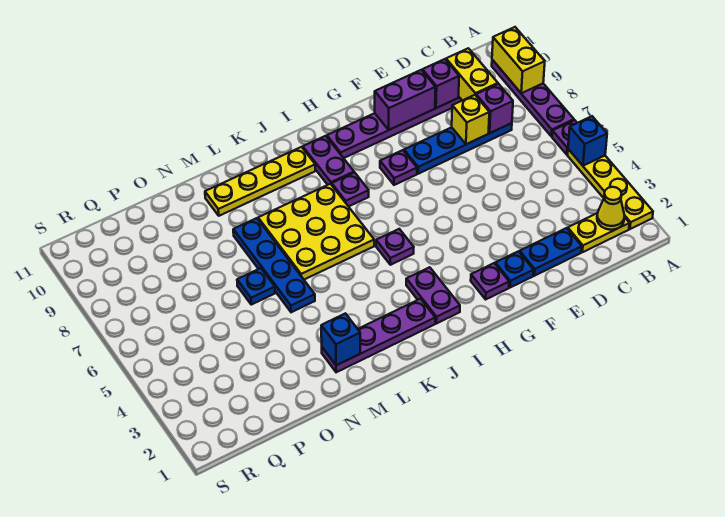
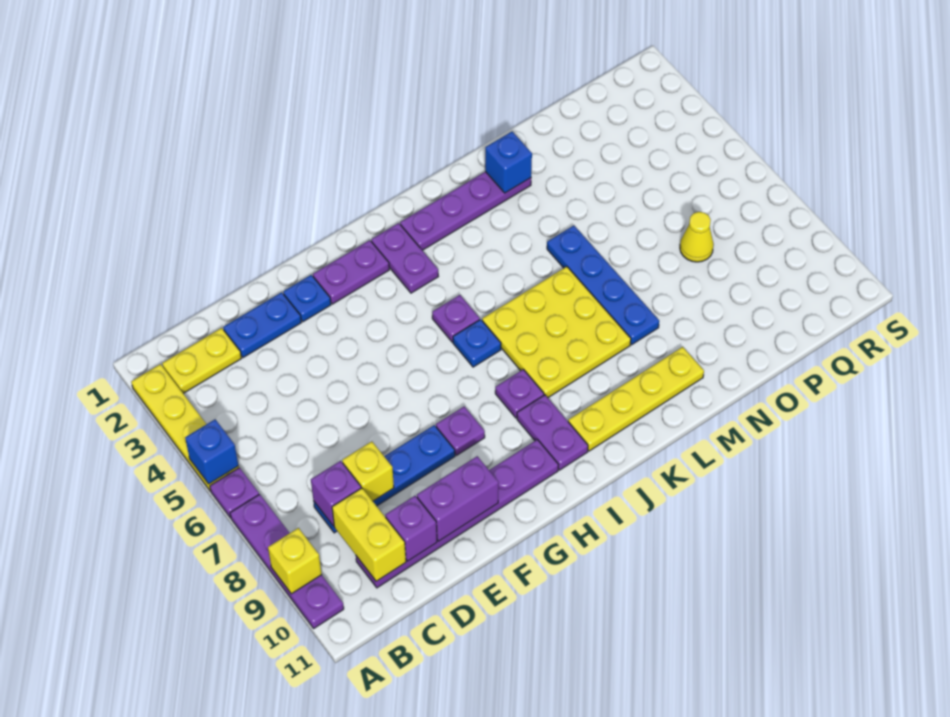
yellow 1x2 brick [492,27,545,93] -> yellow 1x1 brick [268,528,322,594]
yellow 1x1 cone [597,187,625,230] -> yellow 1x1 cone moved to [680,212,714,262]
purple 1x1 plate [471,263,509,299] -> purple 1x2 plate [313,240,389,304]
blue 1x1 plate [237,268,275,305] -> blue 1x1 plate moved to [453,319,501,367]

